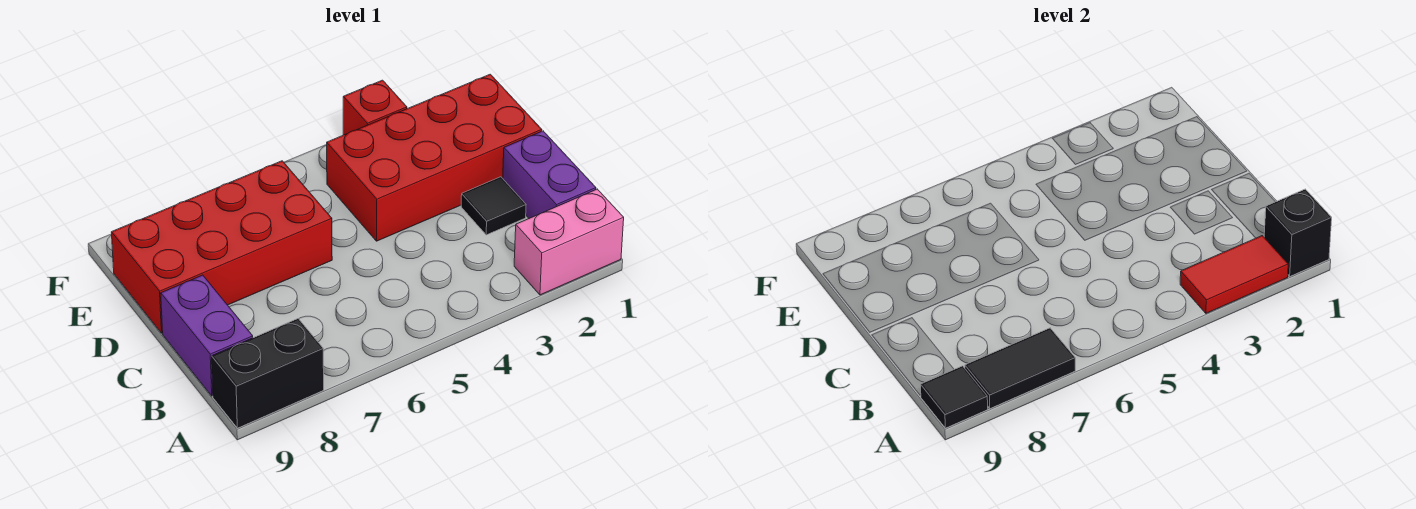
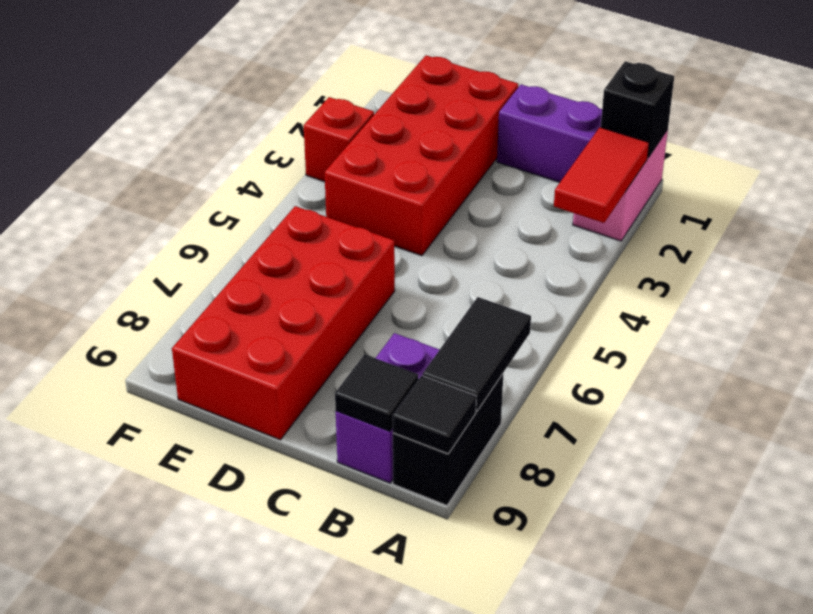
purple 1x2 brick [161,275,253,396] -> purple 1x2 brick turned to [336,333,440,483]
black 1x1 tile [461,177,526,235] -> black 1x1 tile moved to [335,354,418,431]

